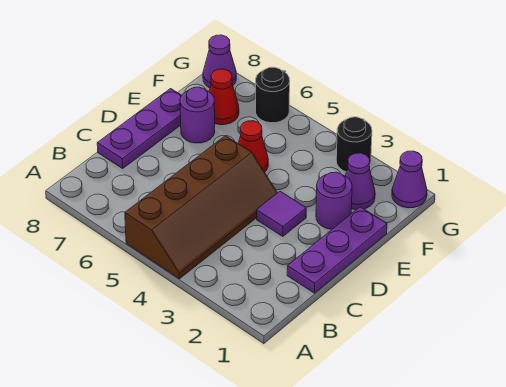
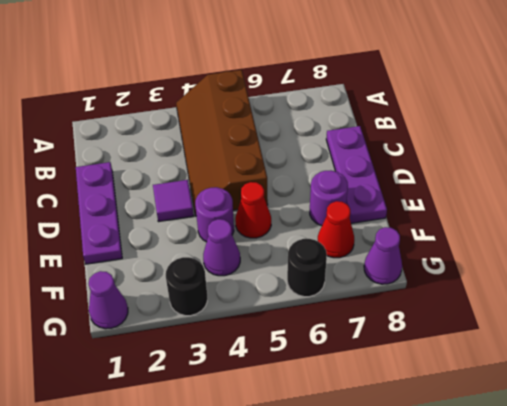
purple 1x1 round brick [316,172,352,229] -> purple 1x1 round brick moved to [195,187,234,242]
purple 1x1 cone [345,153,375,210] -> purple 1x1 cone moved to [203,219,240,276]

